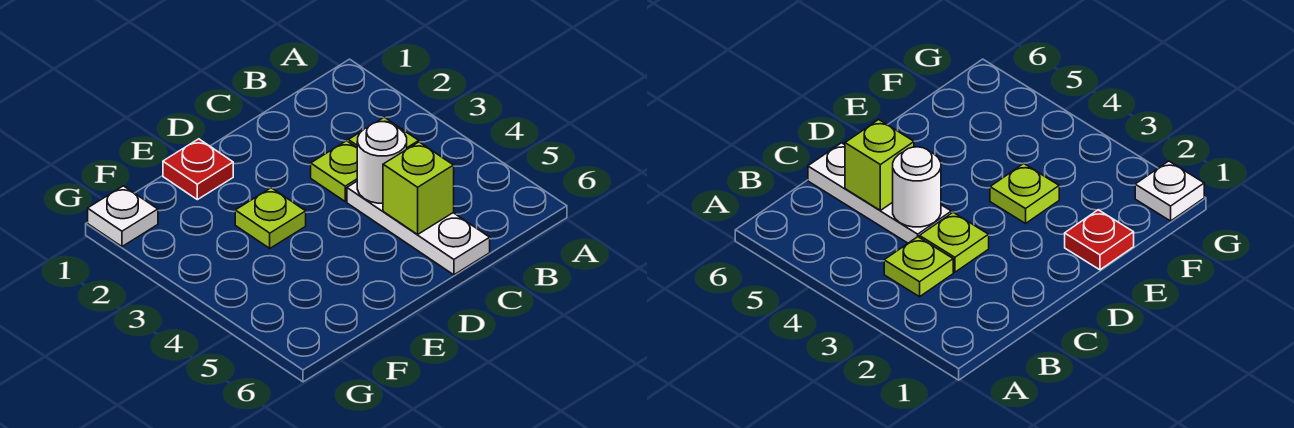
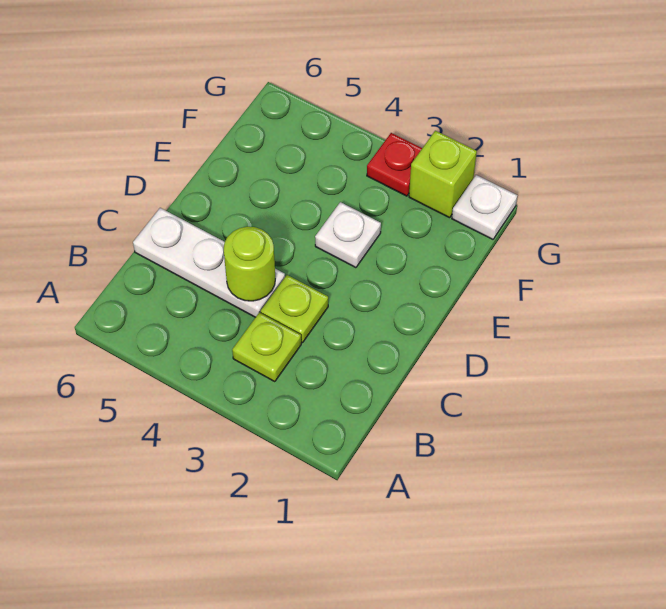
white 1x1 round brick [357,122,407,203] -> lime 1x1 round brick [224,227,275,301]
lime 1x1 brick [383,142,454,234] -> lime 1x1 brick moved to [409,131,477,218]
red 1x1 plate [163,139,233,200] -> red 1x1 plate moved to [367,133,422,196]
lime 1x1 plate [235,188,306,248] -> white 1x1 plate [315,202,381,268]

